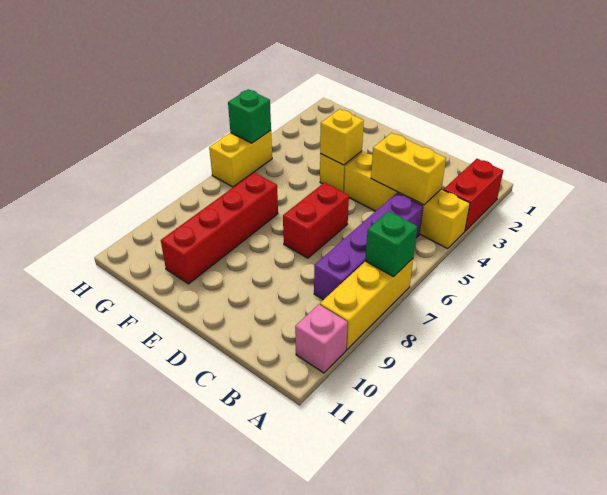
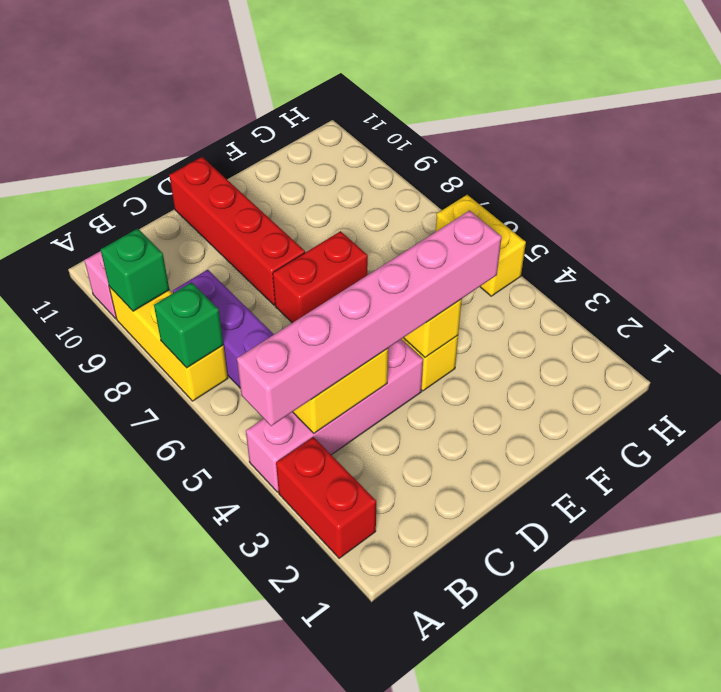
yellow 1x4 brick [344,152,470,249] -> pink 1x4 brick [246,339,423,492]
none -> pink 1x6 brick [237,211,502,426]
red 1x2 brick [283,183,349,258] -> red 1x2 brick turned to [273,231,368,323]
red 1x4 brick [161,173,278,284] -> red 1x4 brick moved to [169,157,305,305]
green 1x1 brick [228,89,271,143] -> green 1x1 brick moved to [101,228,169,311]

